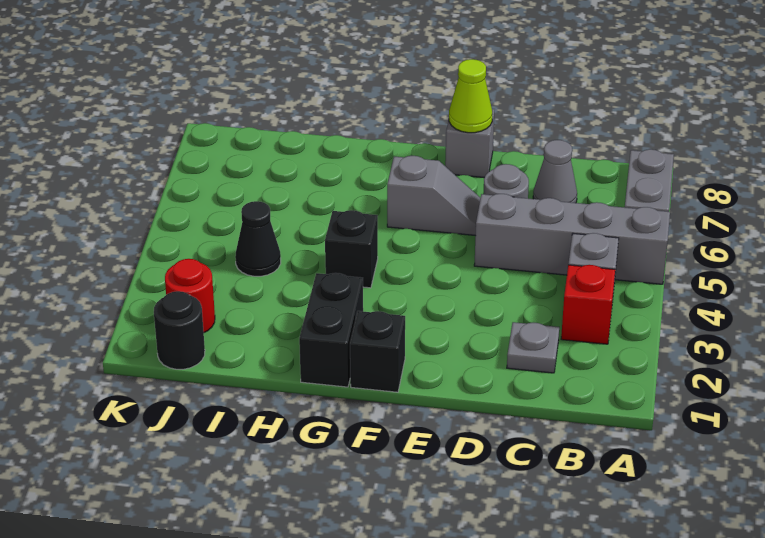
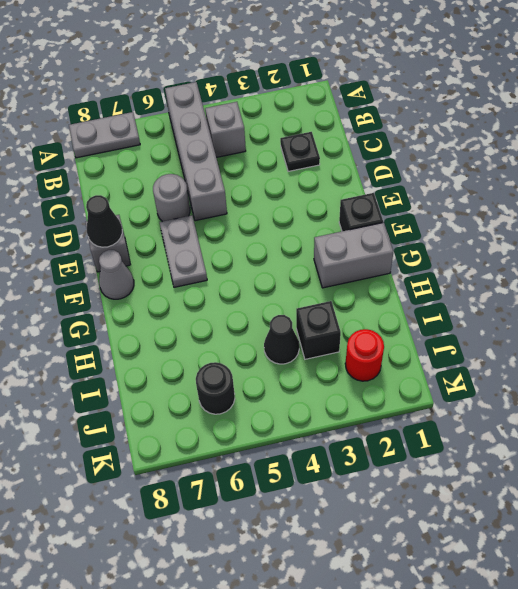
red 1x1 brick [561,265,615,344] -> none
grey 1x1 plate [507,322,559,373] -> black 1x1 plate [280,132,320,171]
grey 1x1 cone [533,140,577,203] -> grey 1x1 cone moved to [99,250,134,299]
grey 1x2 slope [387,156,480,236] -> grey 1x2 plate [160,215,207,287]
lime 1x1 cone [449,59,492,133] -> black 1x1 cone [86,195,122,247]
black 1x2 brick [299,273,363,387] -> grey 1x2 brick [314,223,393,288]
black 1x1 brick [325,210,378,288] -> black 1x1 brick moved to [296,301,341,359]
black 1x1 round brick [154,291,205,369] -> black 1x1 round brick moved to [196,362,235,414]

